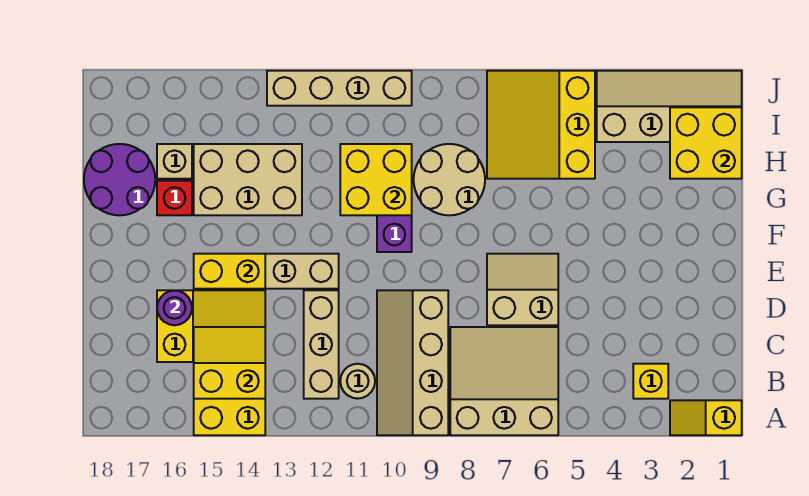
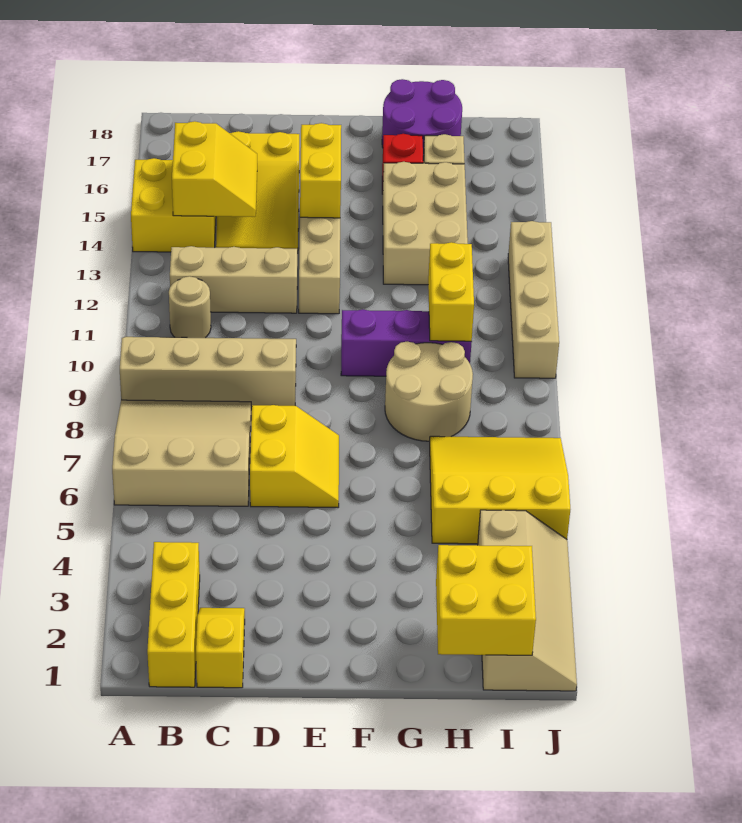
yellow 1x2 slope [670,400,742,435] -> yellow 1x2 slope moved to [196,608,245,688]
tan 3x3 slope [450,327,558,435] -> tan 3x3 slope turned to [112,400,251,506]
yellow 1x1 brick [633,364,668,399] -> yellow 1x3 brick [147,542,200,687]
tan 2x2 slope [487,254,558,325] -> yellow 2x2 slope [250,405,339,507]
purple 1x1 round brick [157,290,192,325] -> none
yellow 2x2 brick [340,144,412,215] -> yellow 1x2 brick [428,242,474,341]

